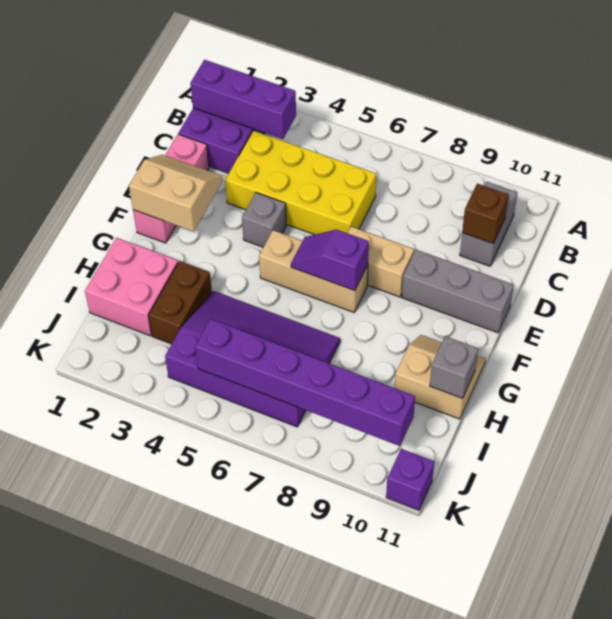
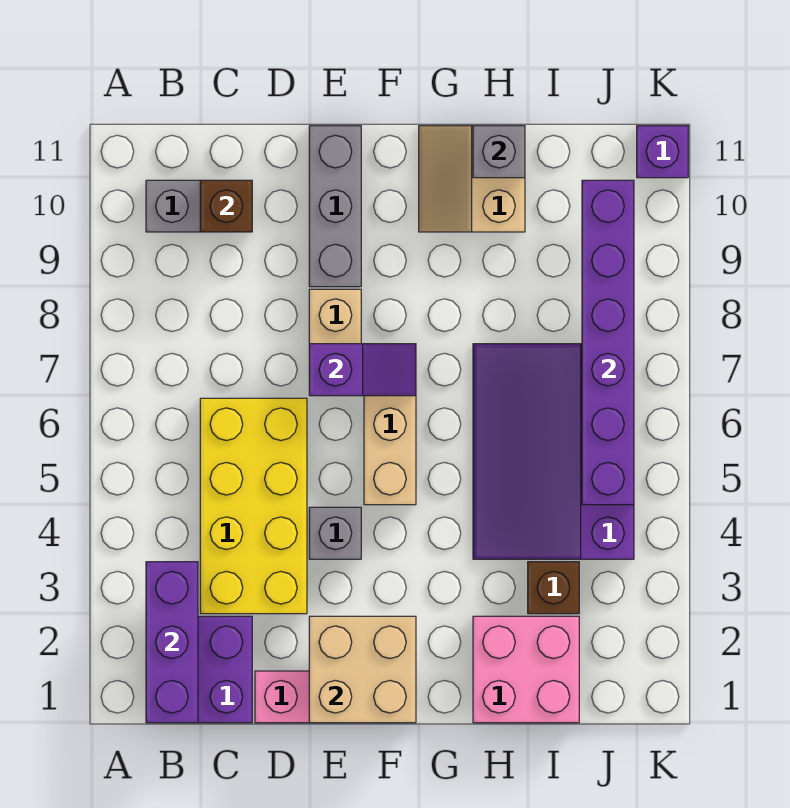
tan 2x2 slope [129,155,223,231] -> tan 2x2 brick [309,616,416,723]
purple 1x2 slope [291,229,369,291] -> purple 1x2 slope turned to [309,344,416,396]
brown 1x2 brick [149,261,212,344] -> brown 1x1 brick [528,562,579,614]

